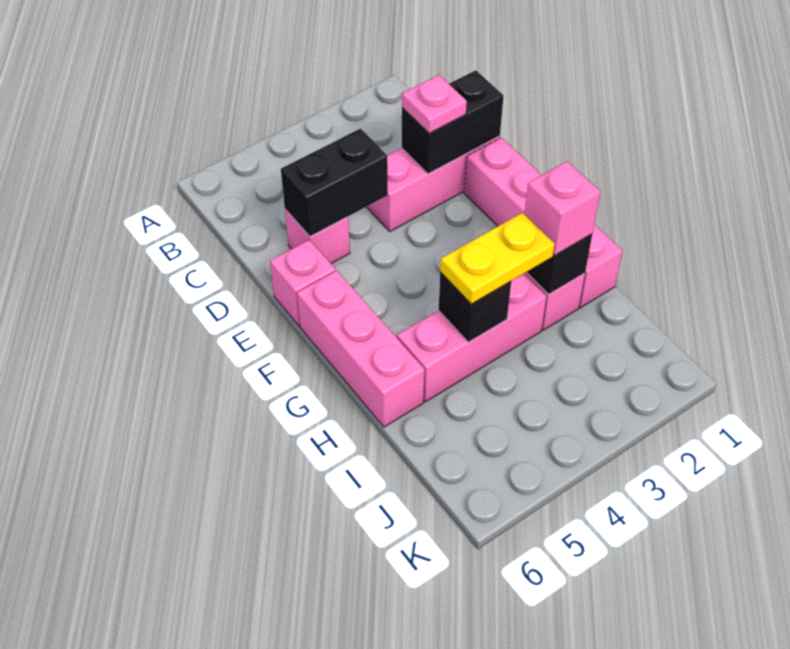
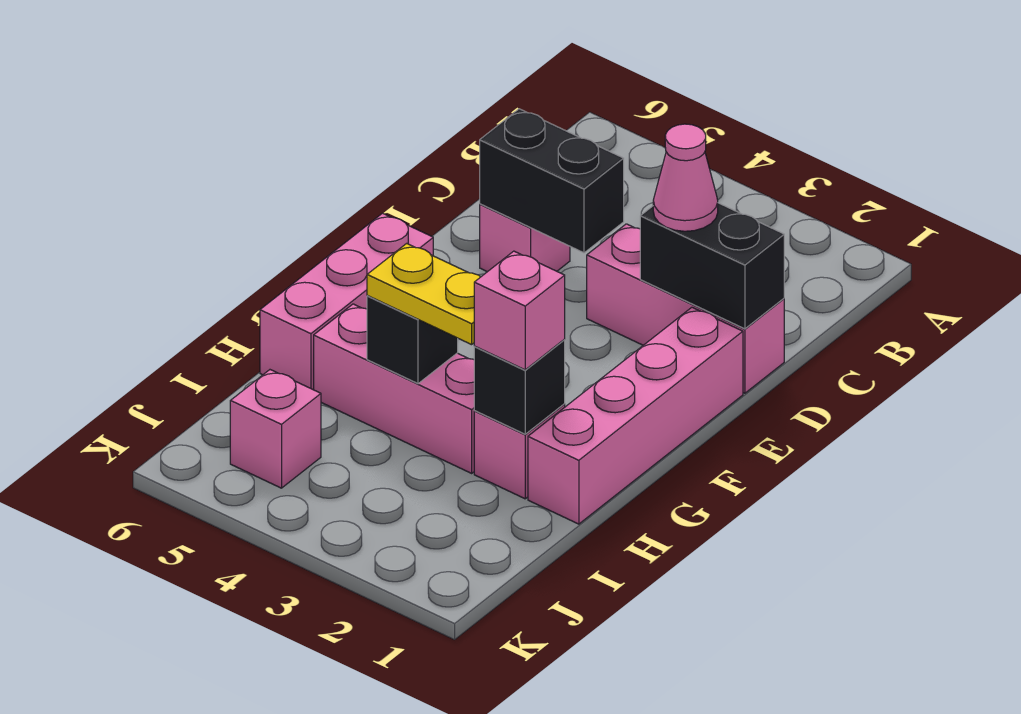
pink 1x1 plate [402,75,467,134] -> pink 1x1 cone [653,124,718,231]
pink 1x1 brick [270,240,336,326] -> pink 1x1 brick moved to [230,370,321,488]

